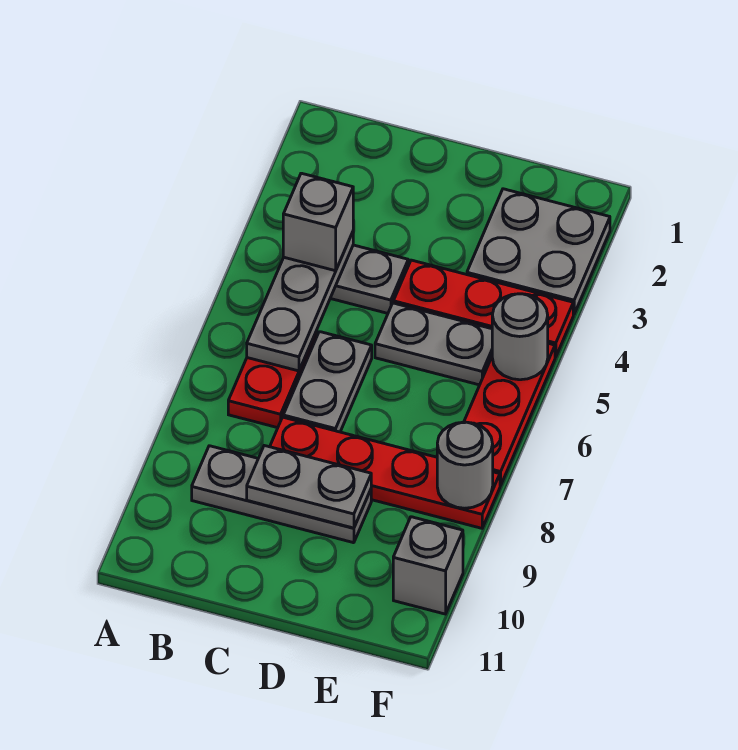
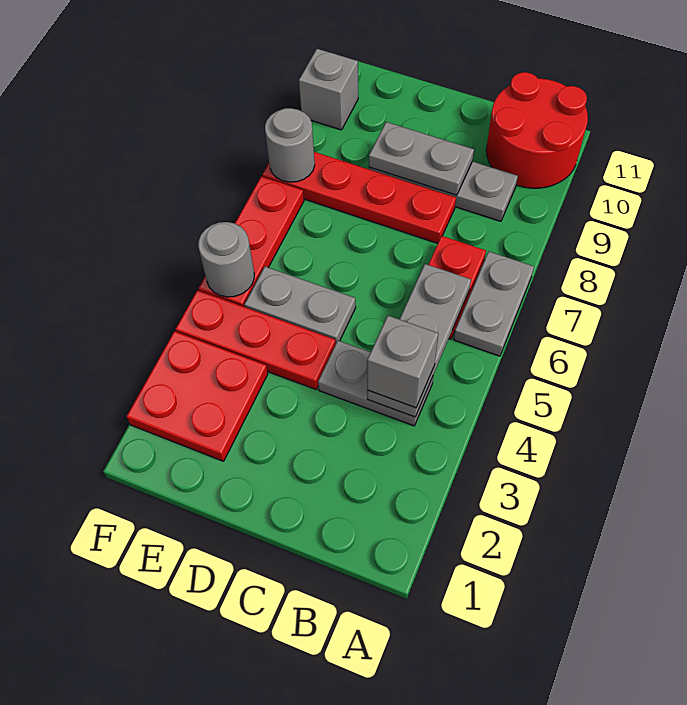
none -> red 2x2 round brick [486,72,588,188]
grey 1x2 plate [283,332,372,432] -> grey 1x2 plate moved to [454,252,534,356]
grey 2x2 plate [467,189,610,314] -> red 2x2 plate [127,331,268,461]

